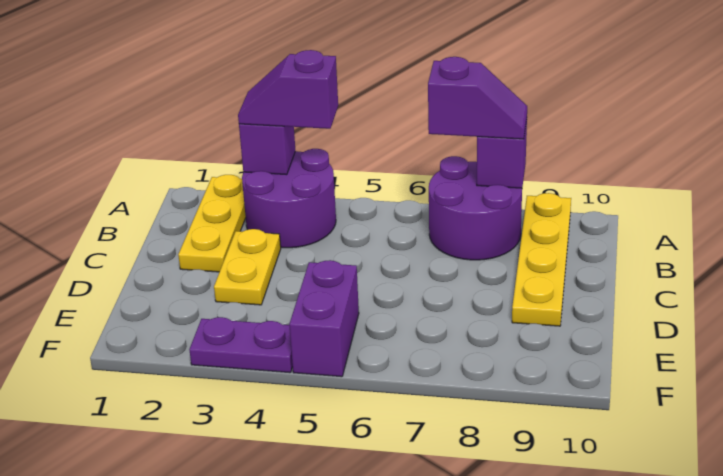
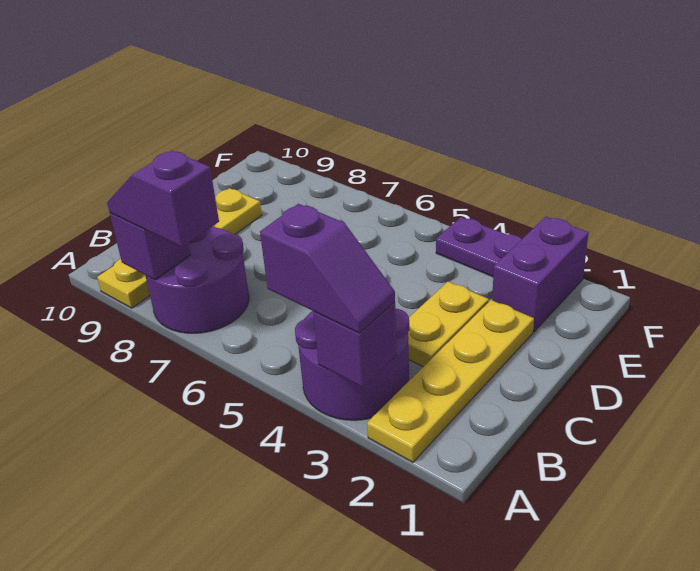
yellow 1x3 plate [178,175,246,272] -> yellow 1x4 plate [367,300,534,462]
purple 1x2 brick [289,260,359,377] -> purple 1x2 brick moved to [492,217,589,332]

